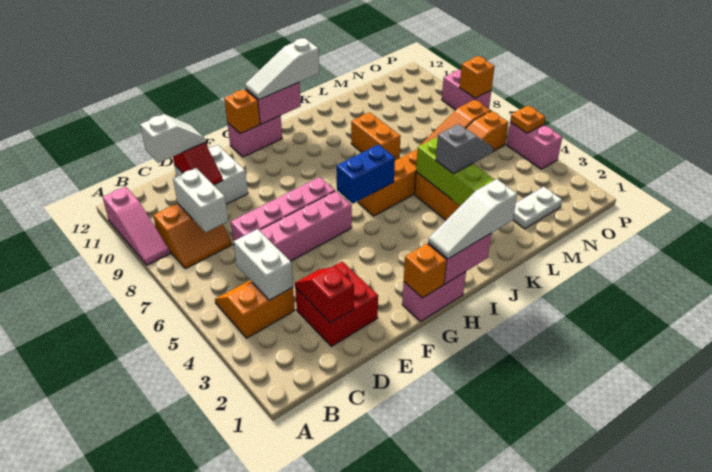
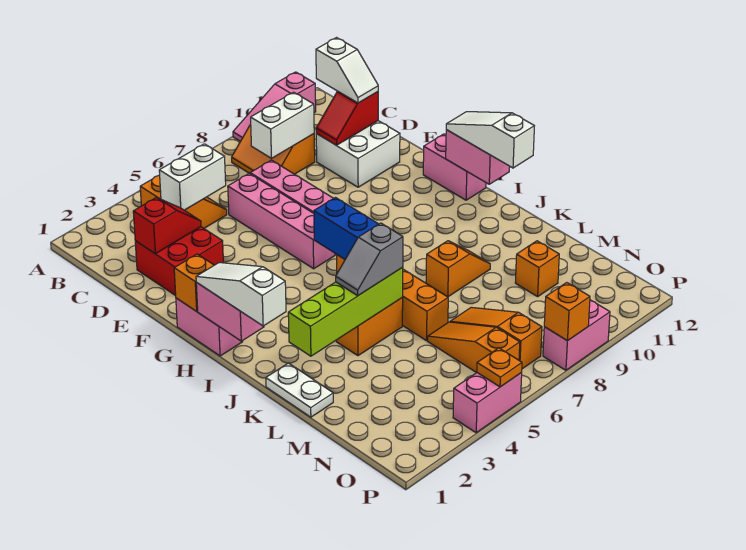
orange 1x1 brick [224,89,260,134] -> orange 1x1 brick moved to [515,241,559,297]
grey 1x2 slope [436,124,494,174] -> grey 1x2 slope turned to [336,223,403,295]
orange 1x2 brick [351,112,400,160] -> orange 1x2 slope [426,241,490,297]
white 1x2 plate [513,187,562,229] -> white 1x2 plate moved to [266,363,333,417]

